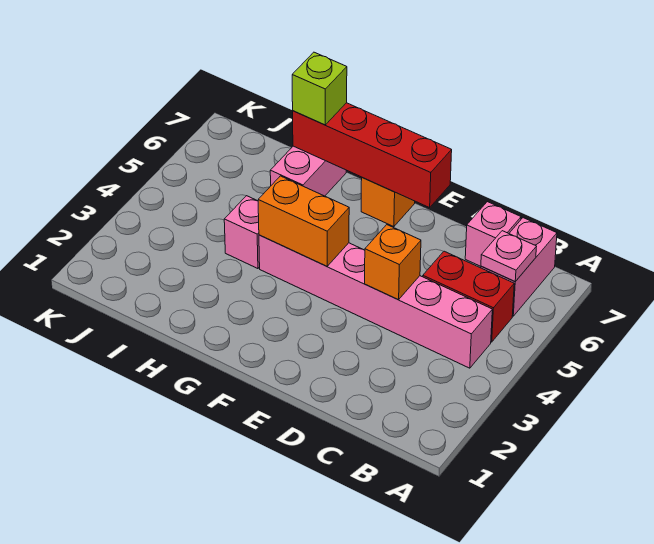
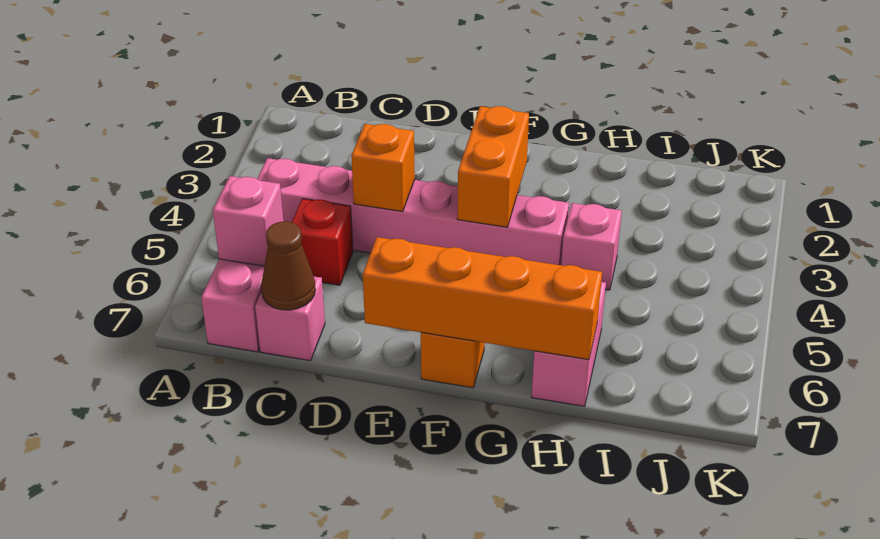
red 1x2 brick [423,251,514,342] -> red 1x1 brick [292,199,353,285]
pink 1x1 plate [481,231,537,281] -> pink 1x1 brick [213,176,283,266]
none -> brown 1x1 cone [261,221,316,310]
red 1x4 brick [293,103,452,208] -> orange 1x4 brick [363,237,602,360]
orange 1x2 brick [258,176,349,266] -> orange 1x2 brick turned to [457,106,529,227]
lime 1x1 brick [292,52,347,125] -> none

